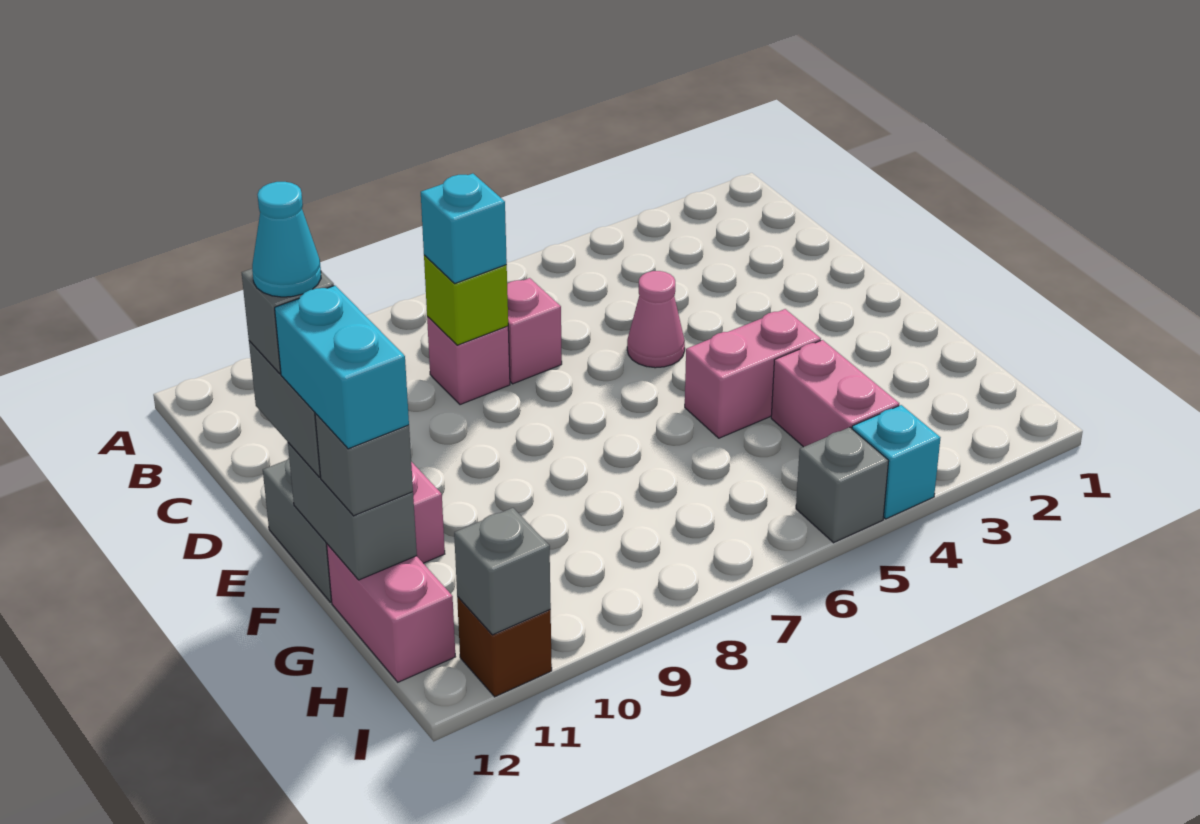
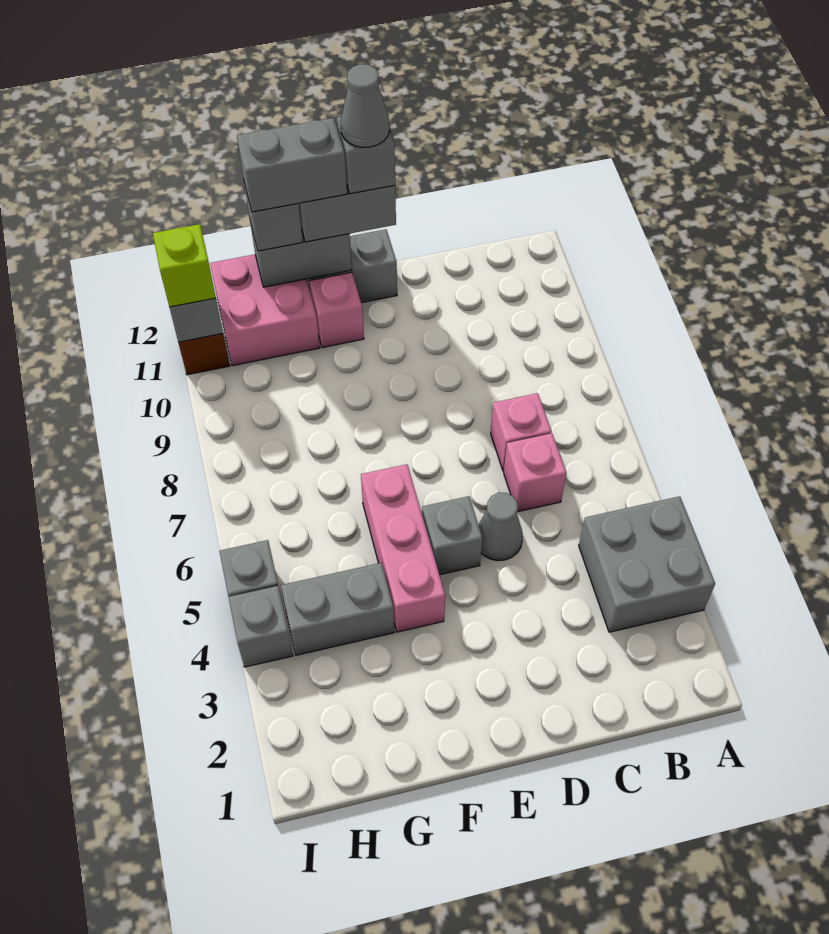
none -> grey 2x2 brick [579,496,715,632]
pink 1x1 brick [427,317,510,405] -> pink 1x1 brick moved to [504,433,566,512]
lime 1x1 brick [424,255,508,345] -> lime 1x1 brick moved to [153,224,216,307]
cyan 1x1 brick [421,174,507,283] -> none
pink 1x1 cone [627,271,685,368] -> grey 1x1 cone [478,493,523,561]
none -> grey 1x1 brick [422,496,482,575]
cyan 1x1 cone [252,182,321,297] -> grey 1x1 cone [341,64,389,148]
pink 1x2 brick [685,309,821,438] -> pink 1x3 brick [361,464,445,632]
cyan 1x2 brick [275,286,409,449] -> grey 1x2 brick [237,118,347,212]
pink 1x2 brick [771,340,899,447] -> grey 1x2 brick [281,563,394,655]
pink 1x2 brick [327,544,455,682] -> pink 2x2 brick [210,254,320,366]
cyan 1x1 brick [852,405,940,519] -> grey 1x1 brick [229,586,293,667]

